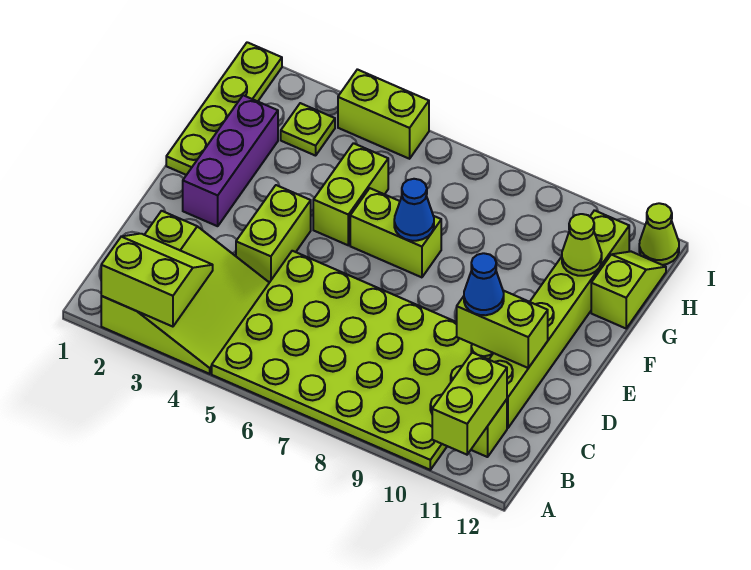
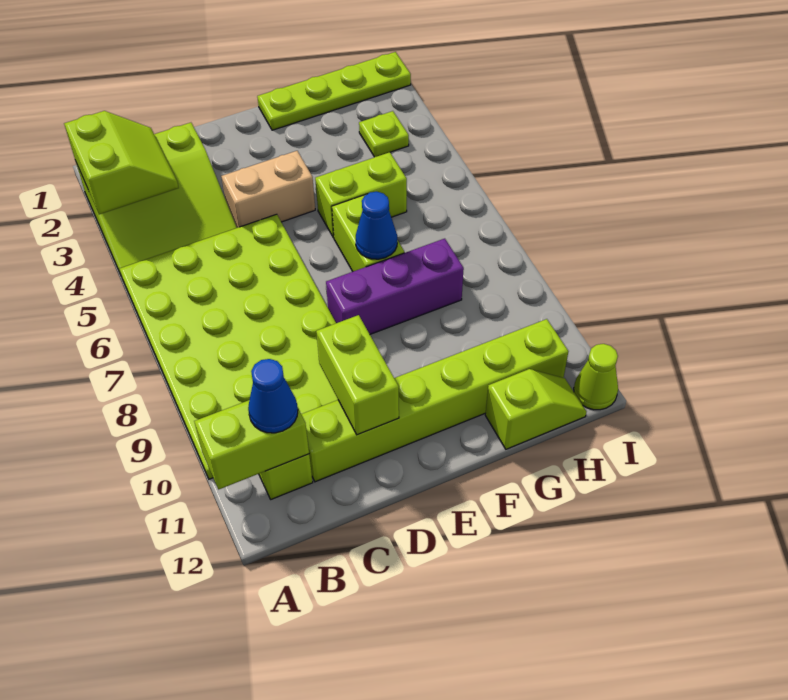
lime 1x2 brick [236,185,311,283] -> tan 1x2 brick [221,151,315,228]
blue 1x1 cone [464,253,504,315] -> blue 1x1 cone moved to [248,359,298,433]
purple 1x3 brick [183,95,278,226] -> purple 1x3 brick moved to [326,239,464,334]
lime 1x1 cone [562,214,602,276] -> none
lime 1x2 brick [338,69,429,159] -> none

